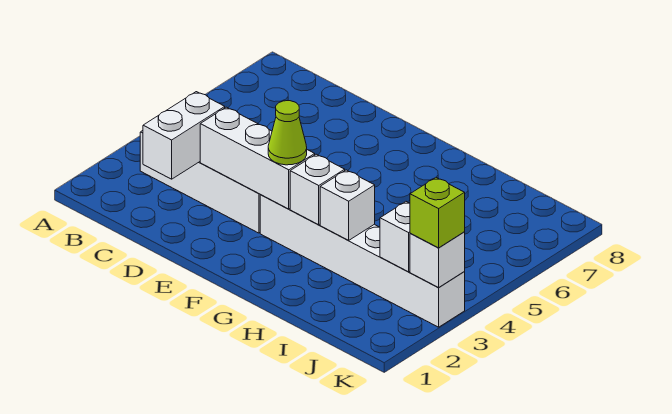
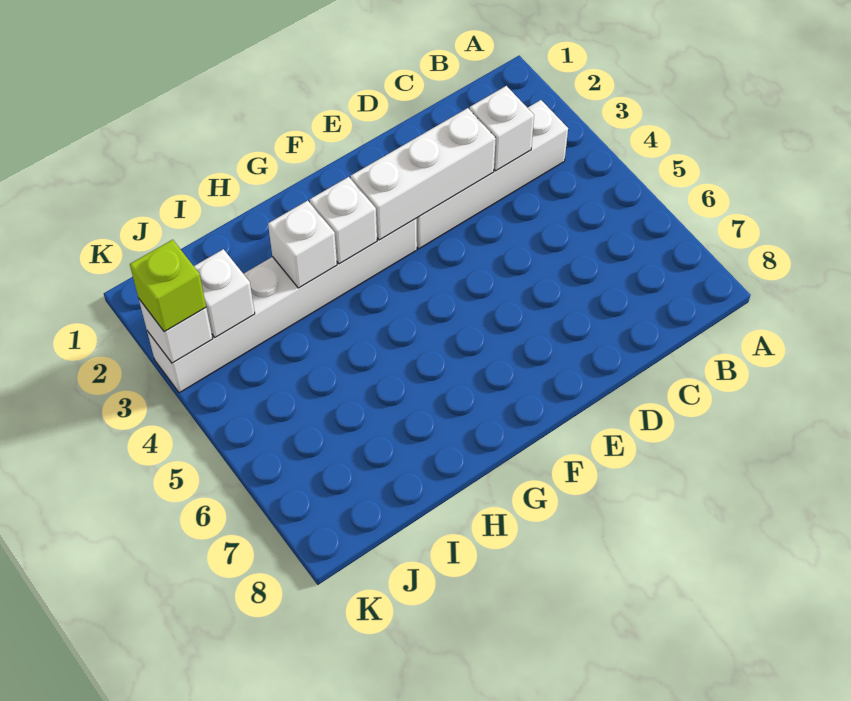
white 1x2 brick [143,92,225,179] -> white 1x1 brick [470,86,534,171]
lime 1x1 cone [268,101,307,165] -> none

